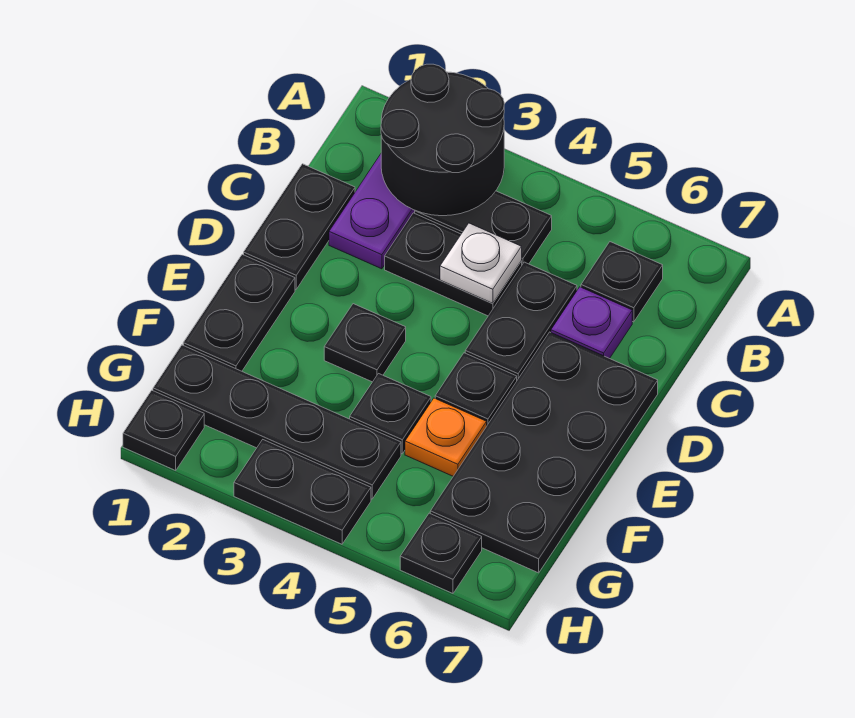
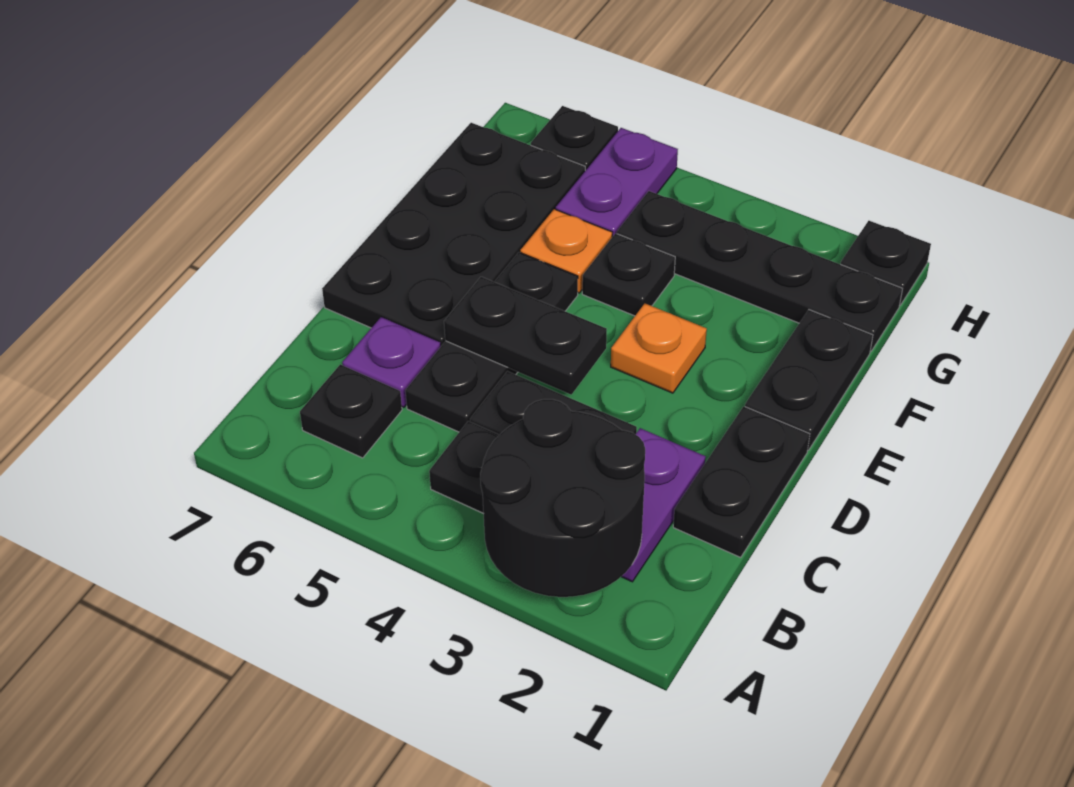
white 1x1 plate [440,223,522,303] -> none
black 1x1 plate [324,304,406,382] -> orange 1x1 plate [611,303,707,393]
none -> purple 1x2 plate [556,128,678,237]
black 1x2 plate [234,440,371,544] -> black 1x2 plate moved to [444,277,607,394]

